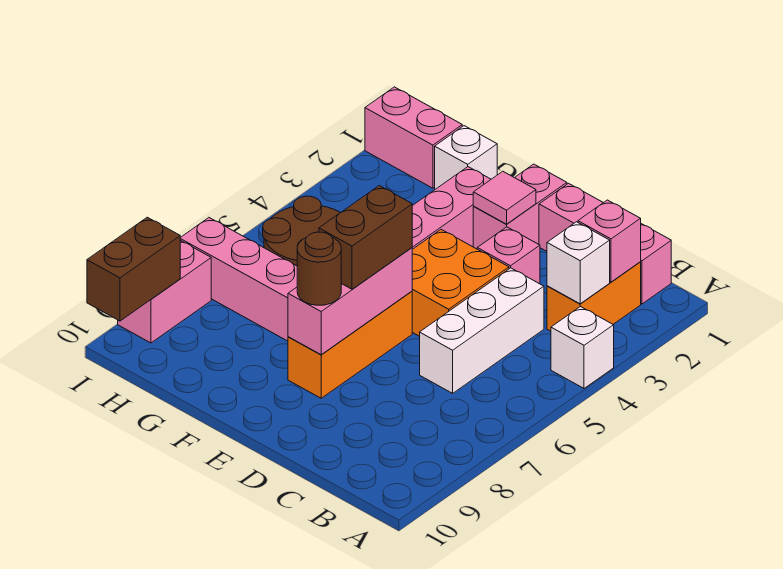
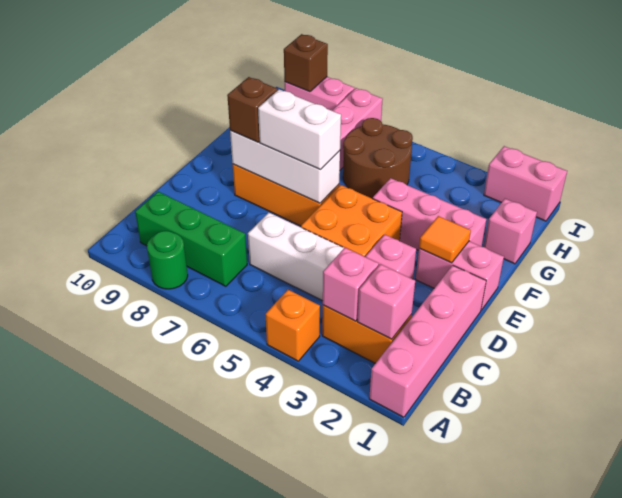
white 1x1 brick [551,306,614,388] -> orange 1x1 brick [266,290,320,361]
none -> green 1x1 round brick [147,231,188,289]
pink 1x3 brick [539,183,671,304] -> pink 1x4 brick [369,265,486,417]
white 1x1 brick [547,222,610,304] -> pink 1x1 brick [323,248,379,321]
none -> green 1x3 brick [135,192,247,286]
pink 1x1 tile [473,171,536,224] -> orange 1x1 tile [419,216,471,263]
pink 1x3 brick [288,248,412,355] -> white 1x3 brick [230,130,340,203]
brown 1x2 brick [319,186,412,289] -> white 1x2 brick [258,89,341,170]
brown 1x1 round brick [297,232,341,305] -> brown 1x1 brick [227,77,278,142]
white 1x1 brick [435,126,497,189] -> pink 1x1 brick [484,199,537,264]
pink 1x2 brick [365,87,462,188] -> pink 1x2 brick turned to [484,146,567,221]
brown 1x2 brick [87,217,180,321] -> brown 1x1 brick [284,34,328,92]

